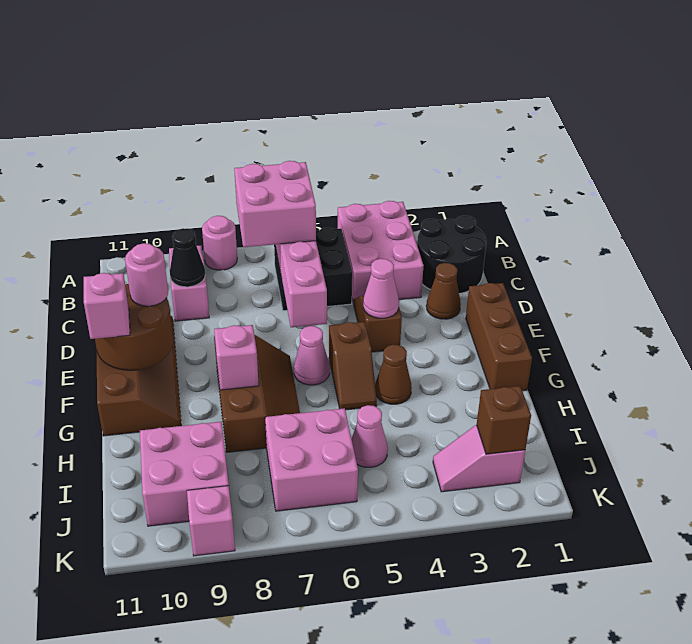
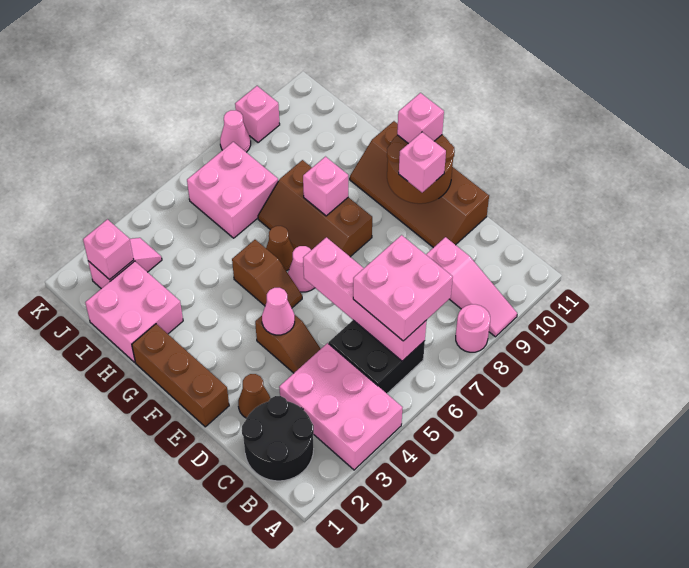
black 1x1 cone [170,228,205,287] -> none
pink 1x1 round brick [125,243,168,306] -> pink 1x1 brick [399,132,446,192]
brown 1x2 slope [329,322,377,410] -> brown 1x2 slope turned to [232,240,302,308]
brown 1x1 cone [375,345,412,404] -> brown 1x1 cone moved to [266,226,294,271]
pink 1x1 cone [352,405,388,467] -> pink 1x1 cone moved to [220,110,251,152]
pink 2x2 brick [140,422,229,526] -> pink 2x2 brick moved to [85,261,183,362]
brown 1x1 brick [477,386,531,454] -> pink 1x1 brick [83,219,134,280]

